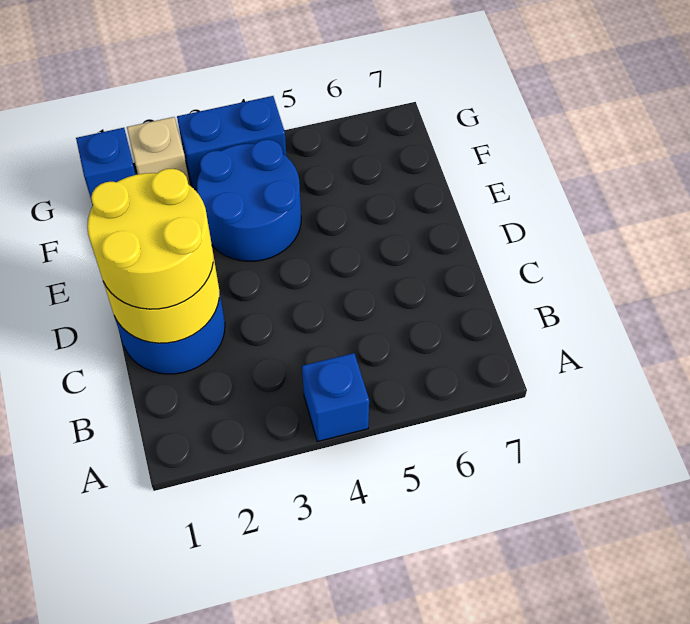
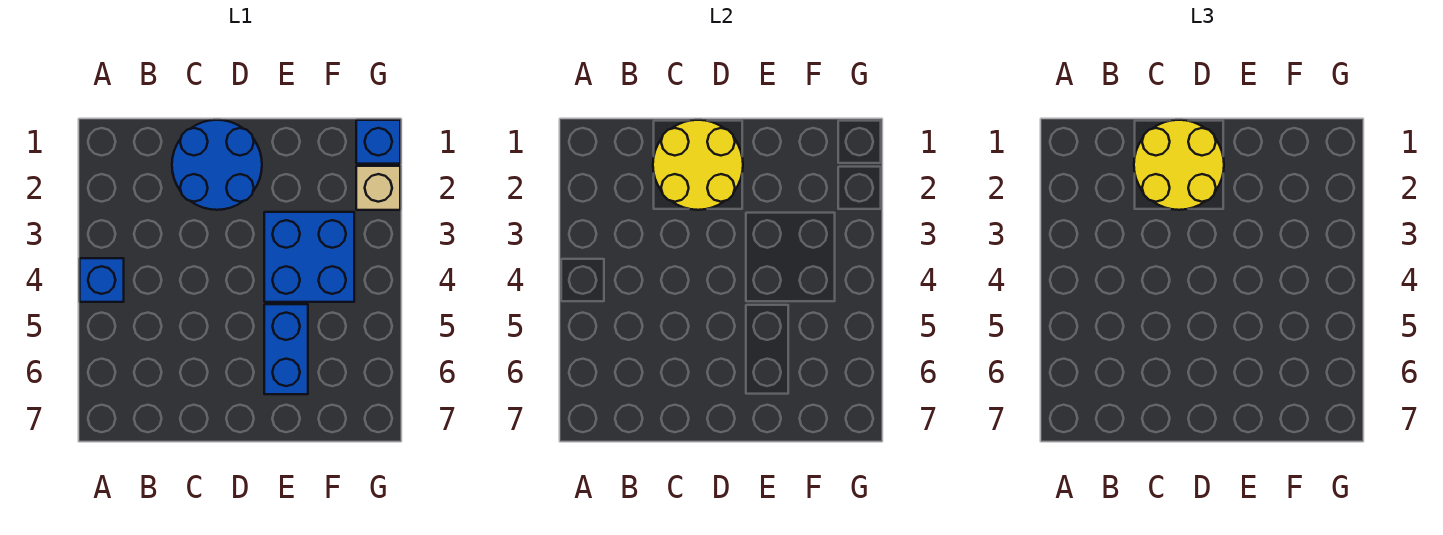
blue 2x2 round brick [197,139,301,261] -> blue 2x2 brick [264,212,354,302]
blue 1x2 brick [177,96,286,189] -> blue 1x2 brick moved to [264,304,308,394]

